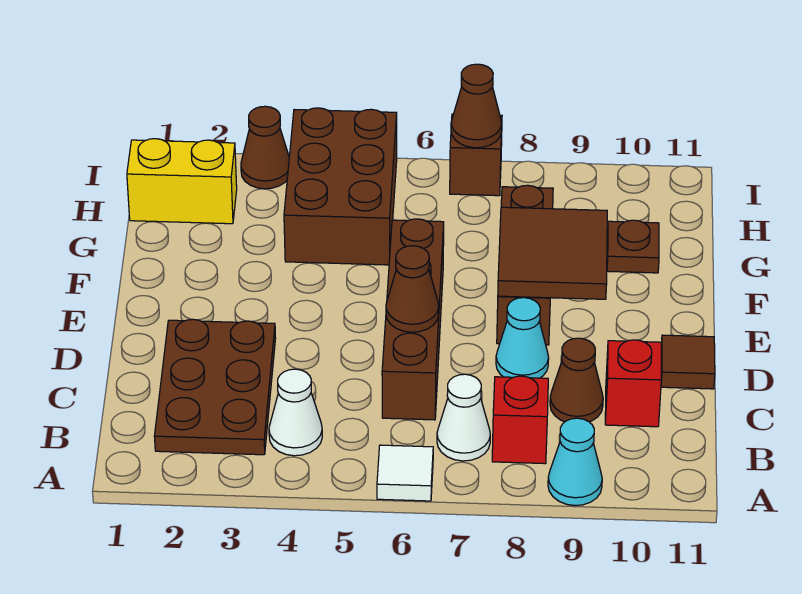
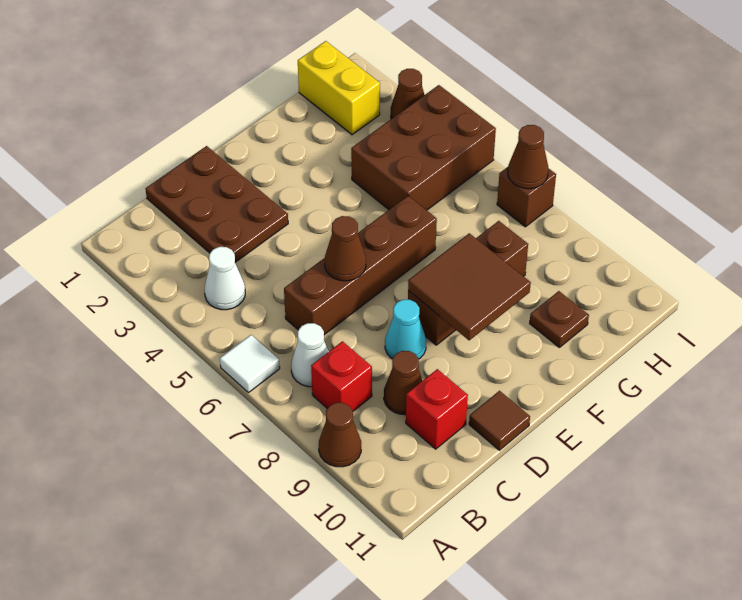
cyan 1x1 cone [548,418,602,506] -> brown 1x1 cone [319,403,361,467]
brown 2x3 plate [154,319,276,455] -> brown 2x3 plate turned to [146,146,288,262]

